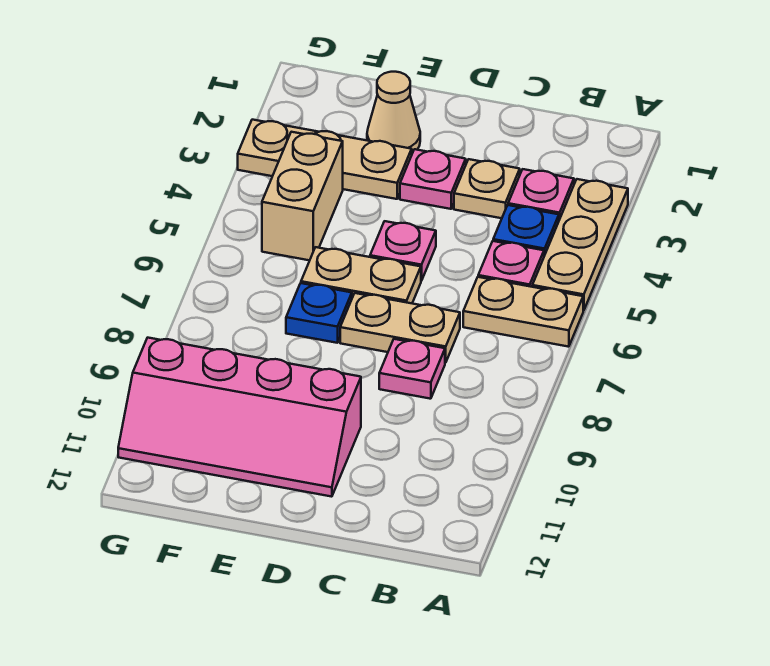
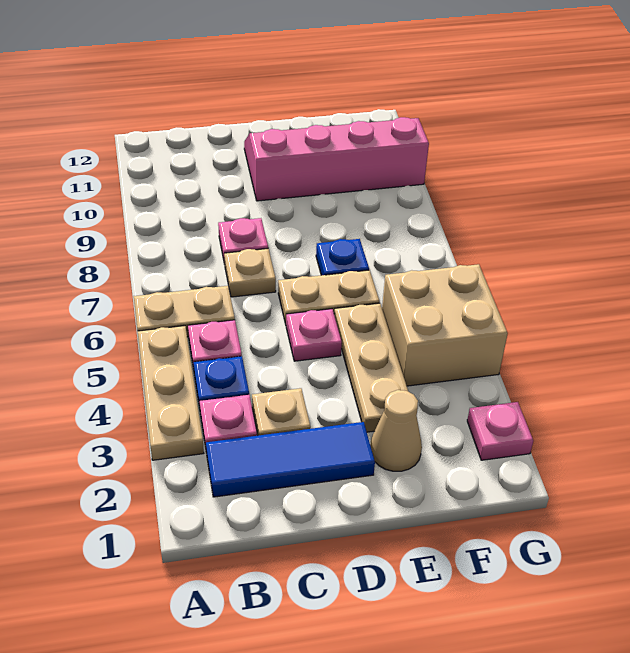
none -> blue 1x3 tile [206,422,375,497]
tan 1x2 plate [340,293,460,363] -> tan 1x1 plate [224,248,276,297]
pink 1x1 plate [400,149,466,209] -> pink 1x1 plate moved to [467,402,533,460]
tan 1x3 plate [238,120,412,199] -> tan 1x3 plate turned to [334,303,408,432]
tan 1x2 brick [262,132,343,260] -> tan 2x2 brick [382,264,508,386]

